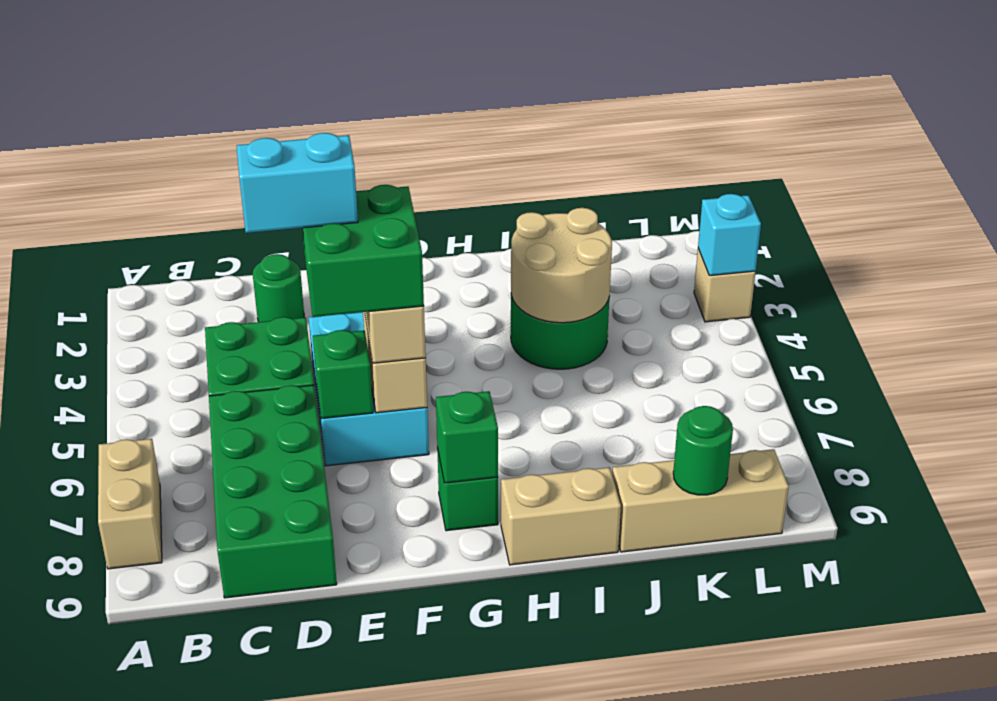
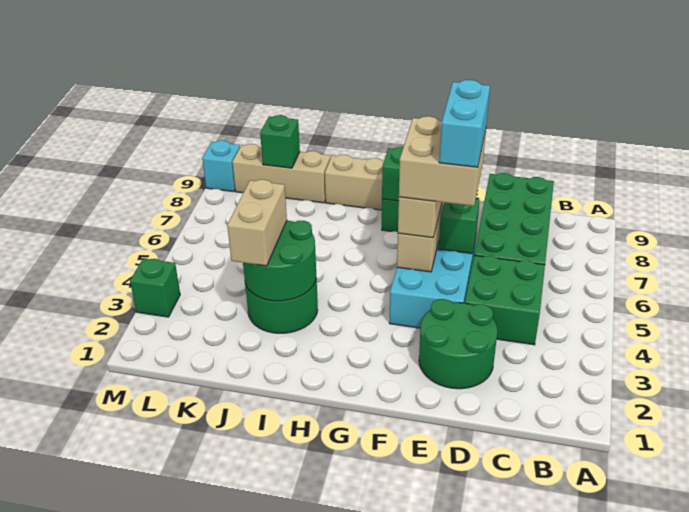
tan 1x2 brick [98,439,162,569] -> tan 1x2 brick moved to [227,180,287,266]
green 1x1 round brick [253,254,304,322] -> green 2x2 round brick [419,299,497,389]
cyan 1x2 brick [237,133,358,233] -> cyan 1x2 brick turned to [439,80,490,167]
green 2x2 brick [302,185,424,317] -> tan 2x2 brick [399,116,486,206]
tan 2x2 round brick [511,208,612,323] -> green 2x2 round brick [243,220,316,301]
green 1x1 round brick [673,406,733,495] -> green 1x1 brick [260,115,300,168]
tan 1x1 brick [694,249,755,322] -> green 1x1 brick [130,258,180,317]
cyan 1x1 brick [698,194,761,276] -> cyan 1x1 brick moved to [202,141,240,192]

